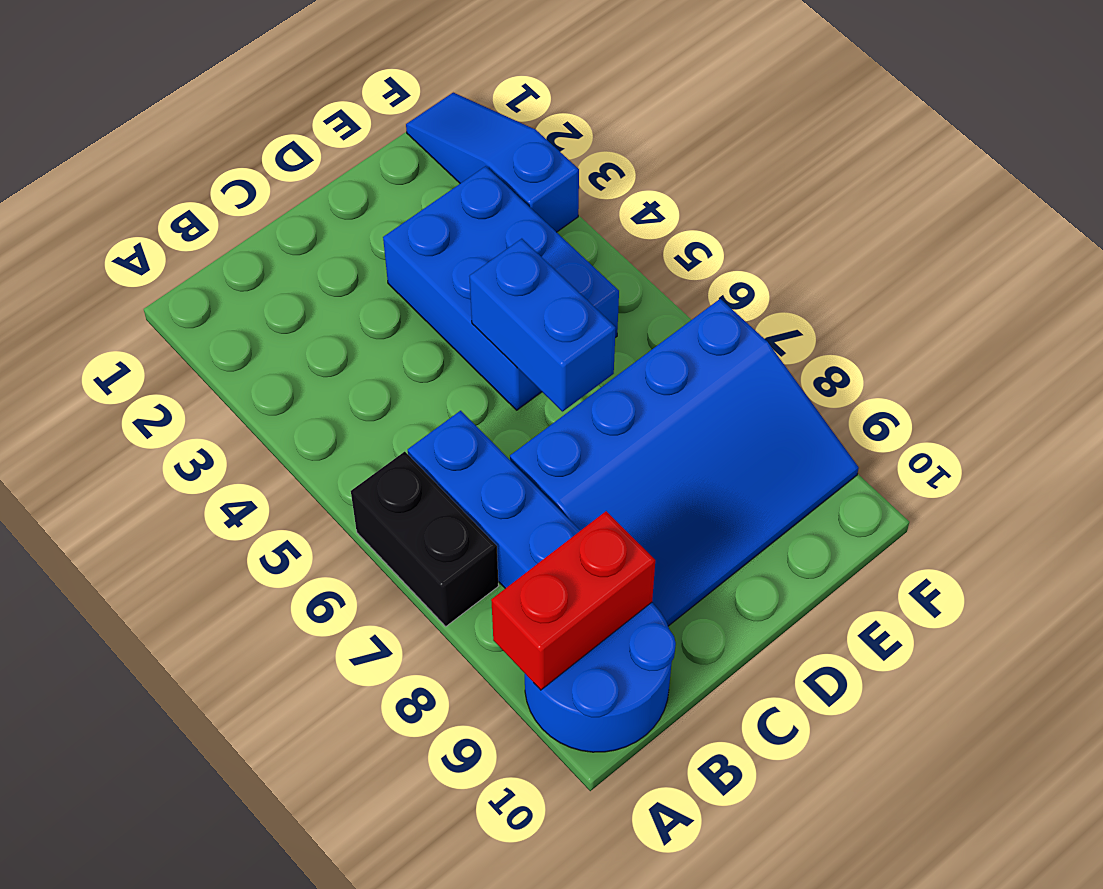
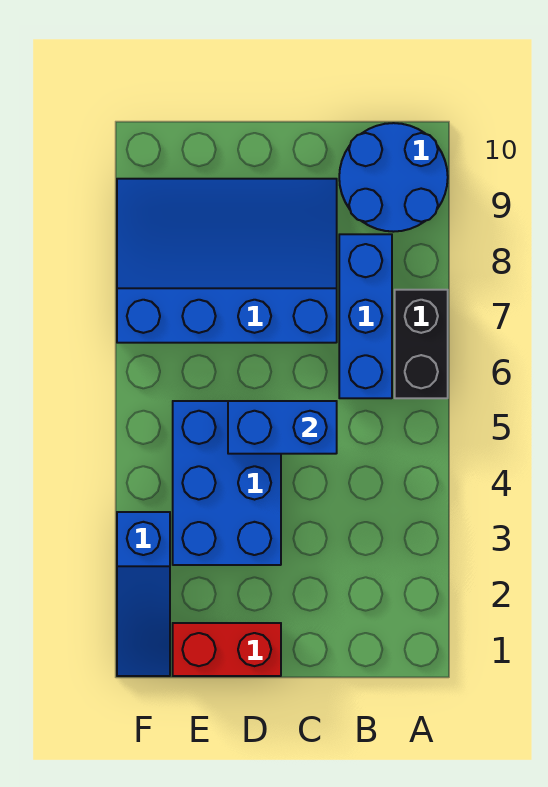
red 1x2 brick [491,511,655,690] -> red 1x2 brick moved to [173,623,281,676]
blue 1x2 brick [469,239,616,411] -> blue 1x2 brick turned to [228,401,337,454]

